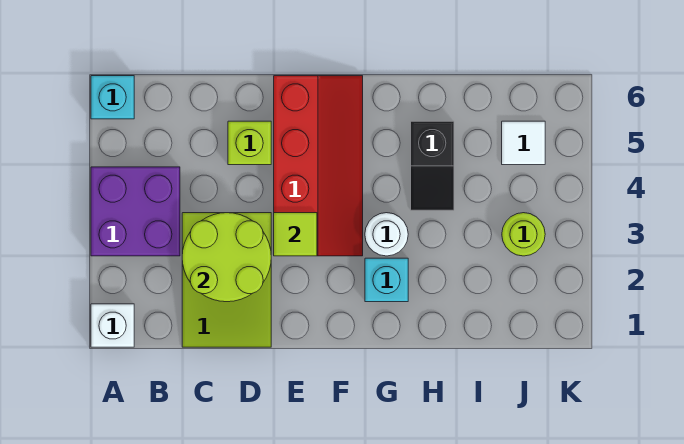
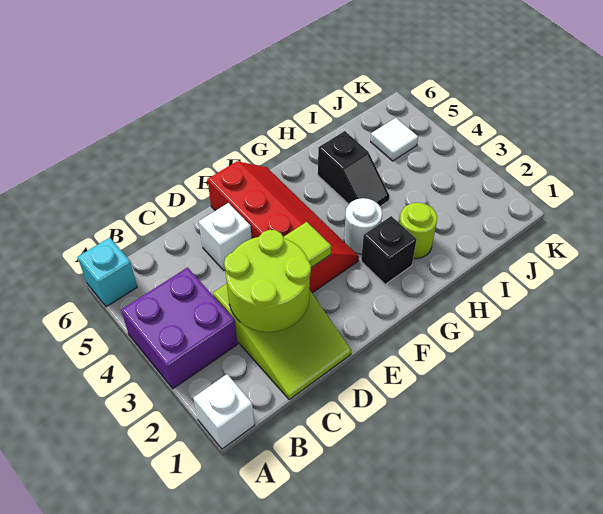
lime 1x1 brick [228,121,271,165] -> white 1x1 brick [199,203,252,270]
cyan 1x1 brick [365,258,408,302] -> black 1x1 brick [361,216,417,284]
lime 1x1 round brick [502,213,545,256] -> lime 1x1 round brick moved to [399,203,437,259]

